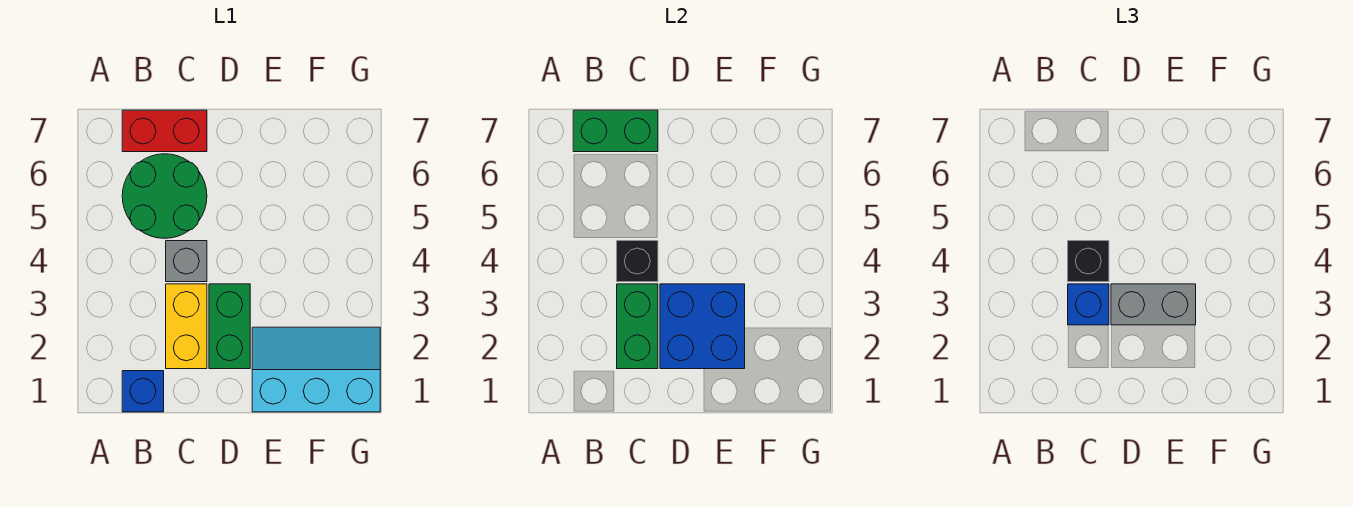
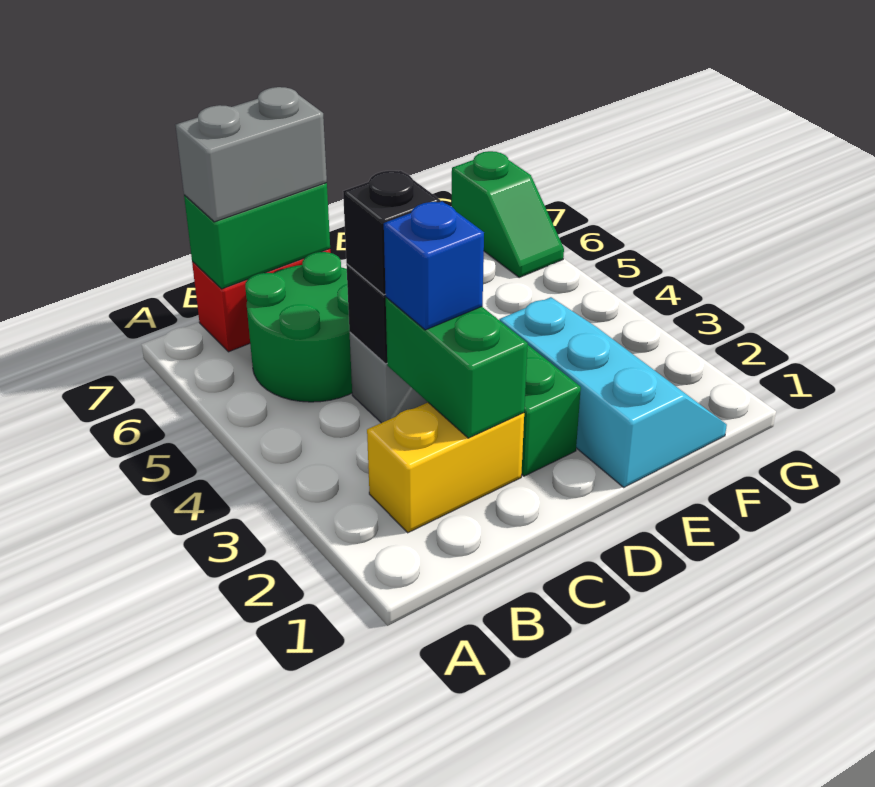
blue 1x1 brick [122,371,164,412] -> none
yellow 1x2 brick [166,284,207,369] -> yellow 1x2 brick turned to [367,403,524,533]
blue 2x2 brick [660,284,745,369] -> none
grey 1x2 brick [1111,284,1196,325] -> grey 1x2 brick moved to [176,87,327,222]
cyan 2x3 slope [252,327,380,412] -> cyan 2x3 slope turned to [499,297,727,487]
none -> green 1x2 slope [452,151,564,277]

